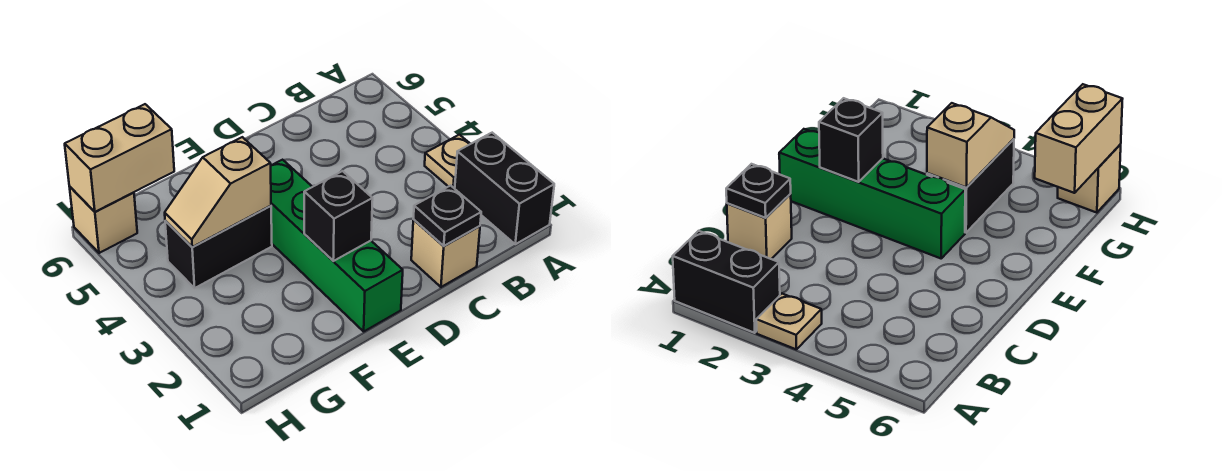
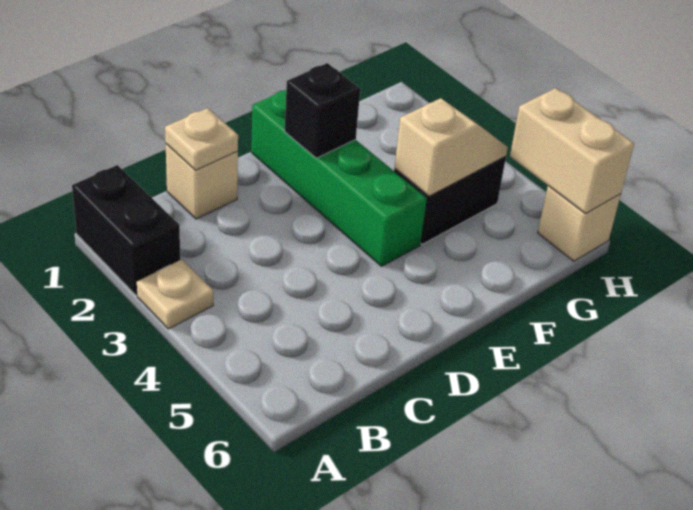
black 1x1 plate [413,186,481,246] -> tan 1x1 plate [165,108,238,170]
tan 1x2 brick [65,104,174,212] -> tan 1x2 brick turned to [510,88,634,214]

